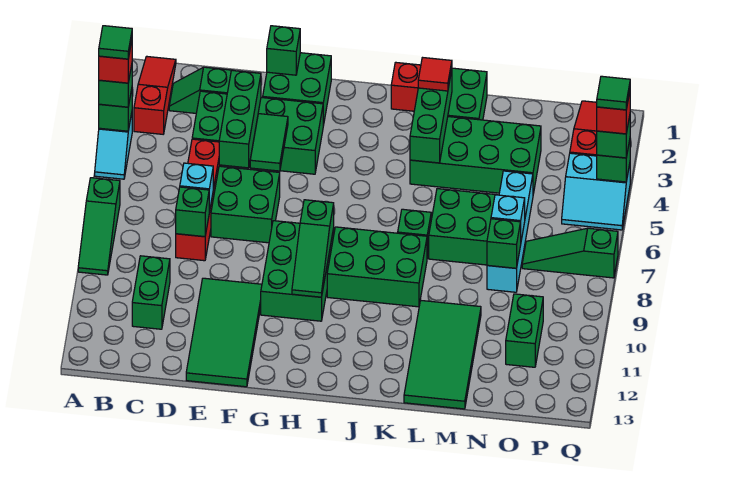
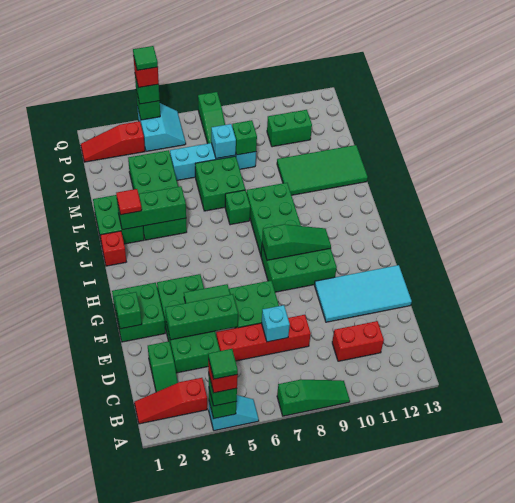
green 1x2 brick [132,256,170,329] -> red 1x2 brick [332,321,384,361]
green 1x1 brick [176,187,209,237] -> none
green 2x4 tile [186,278,262,387] -> cyan 2x4 tile [315,265,412,322]

